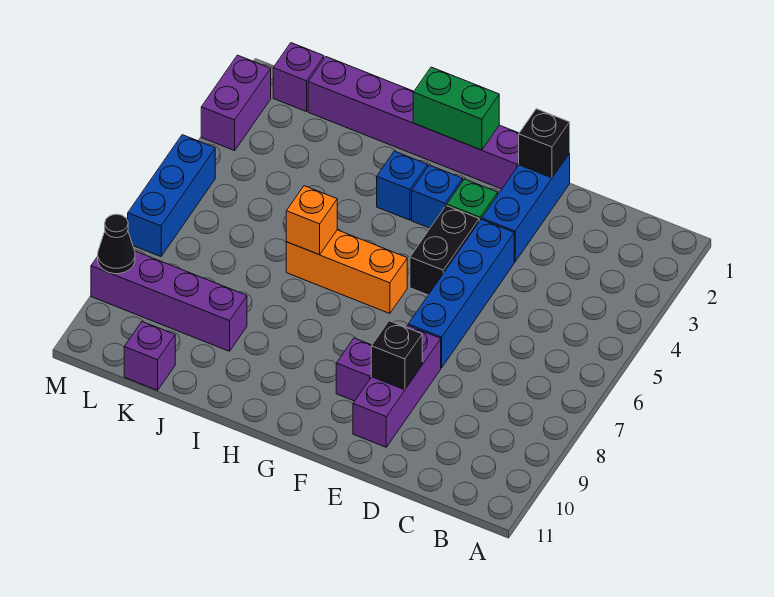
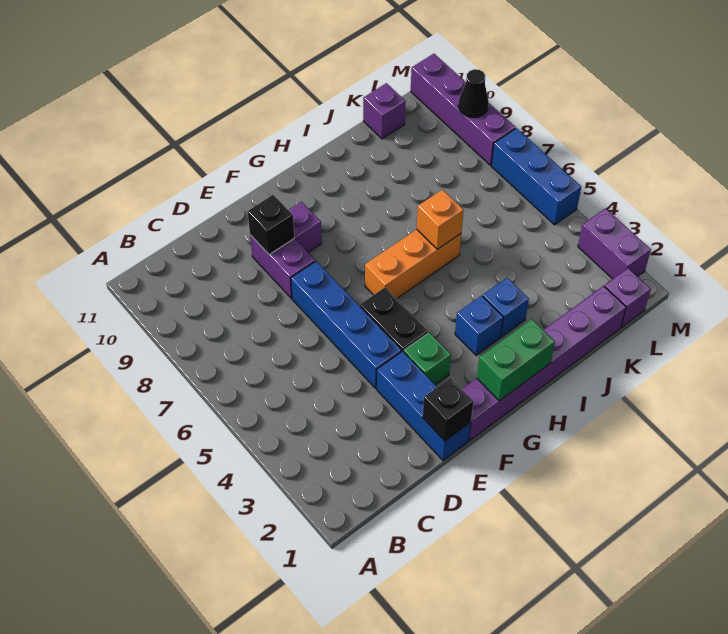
purple 1x3 brick [353,325,441,447] -> purple 1x2 brick [250,235,315,298]
blue 1x1 brick [412,165,463,228] -> blue 1x1 brick moved to [483,278,529,337]
purple 1x4 brick [91,251,247,351] -> purple 1x4 brick turned to [411,54,516,165]

